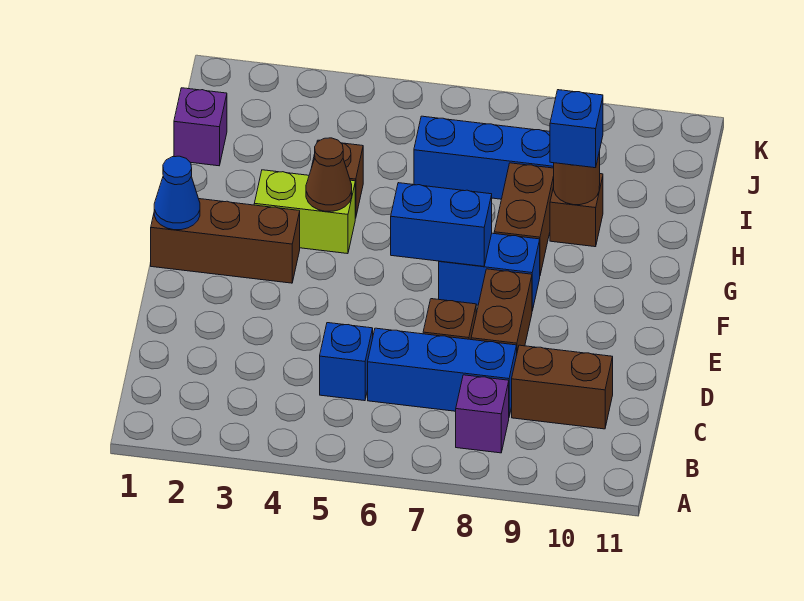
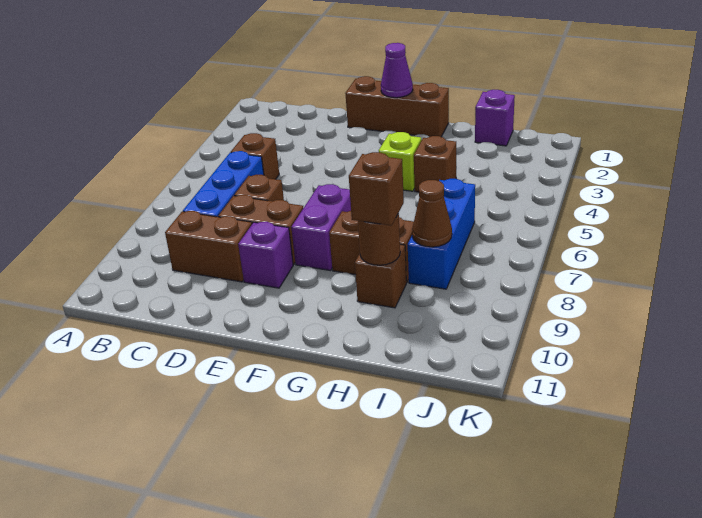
purple 1x1 brick [456,375,509,453] -> purple 1x1 brick moved to [238,222,293,288]
blue 1x1 brick [320,323,373,401] -> brown 1x1 brick [231,133,279,179]
brown 1x2 brick [512,345,613,429] -> brown 1x2 brick turned to [165,211,252,282]
brown 1x3 brick [151,199,300,283] -> brown 1x3 brick turned to [345,76,449,137]
blue 1x1 cone [154,156,200,230] -> purple 1x1 cone [381,43,413,98]
blue 1x2 brick [391,183,492,266] -> none
blue 1x2 brick [439,233,540,311] -> purple 1x2 brick [291,184,351,271]
lime 1x2 brick [254,170,355,254] -> lime 1x1 brick [379,132,422,191]
brown 1x1 cone [306,138,352,211] -> brown 1x1 cone moved to [412,180,452,247]
blue 1x1 brick [550,90,603,168] -> brown 1x1 brick [349,152,404,226]

